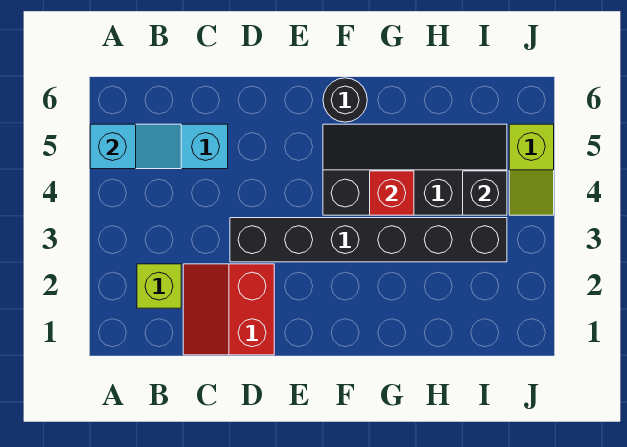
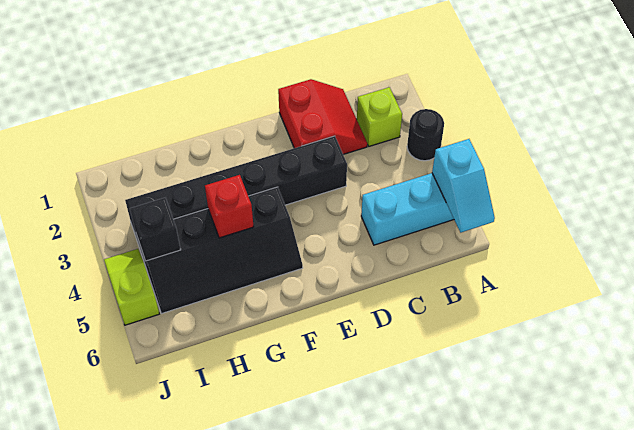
cyan 1x2 slope [90,124,181,169] -> cyan 1x2 slope turned to [432,139,495,232]
black 1x1 round brick [323,78,367,122] -> black 1x1 round brick moved to [407,109,444,161]

